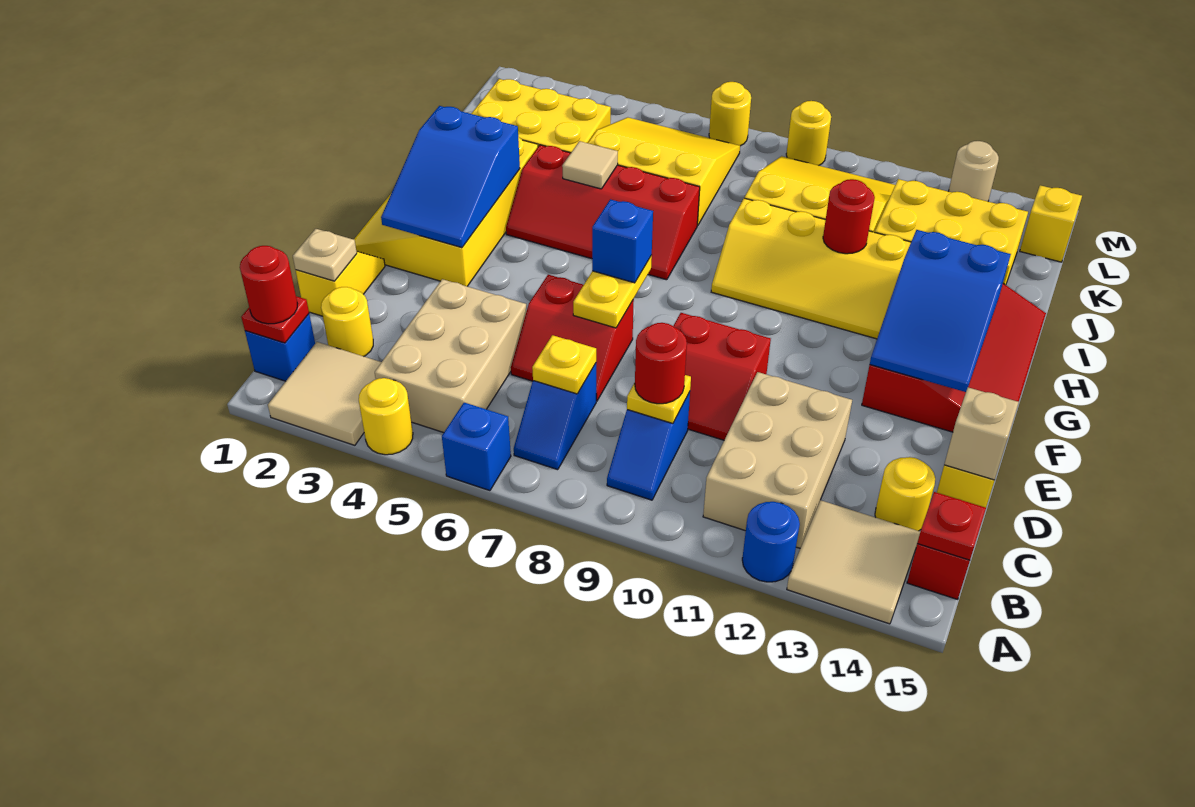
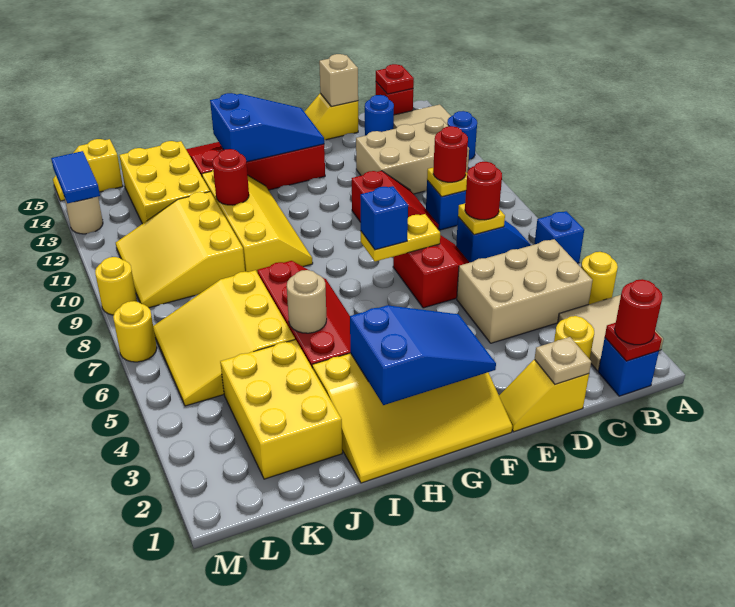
none -> red 1x1 round brick [465,162,502,220]
yellow 1x1 round brick [875,457,935,531] -> blue 1x1 round brick [365,95,394,136]
tan 1x1 tile [562,141,618,189] -> tan 1x1 round brick [287,270,327,333]
none -> blue 1x2 tile [51,151,100,203]

